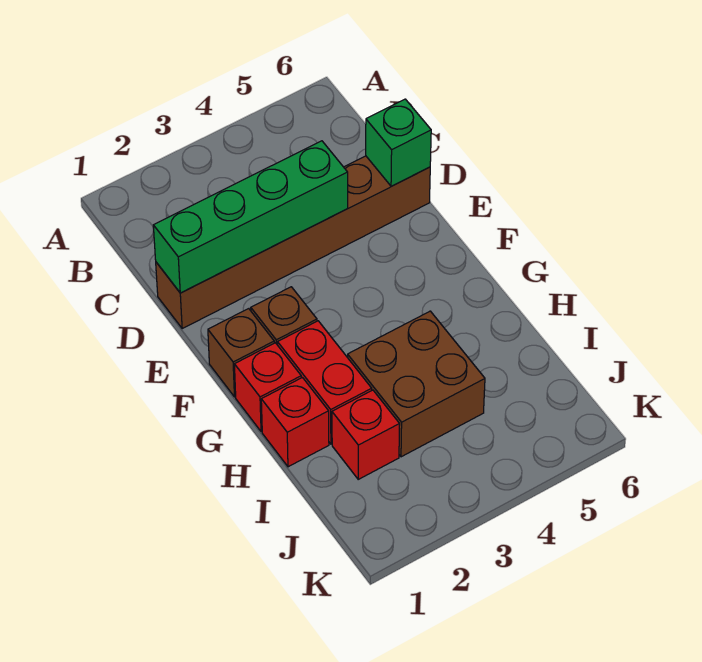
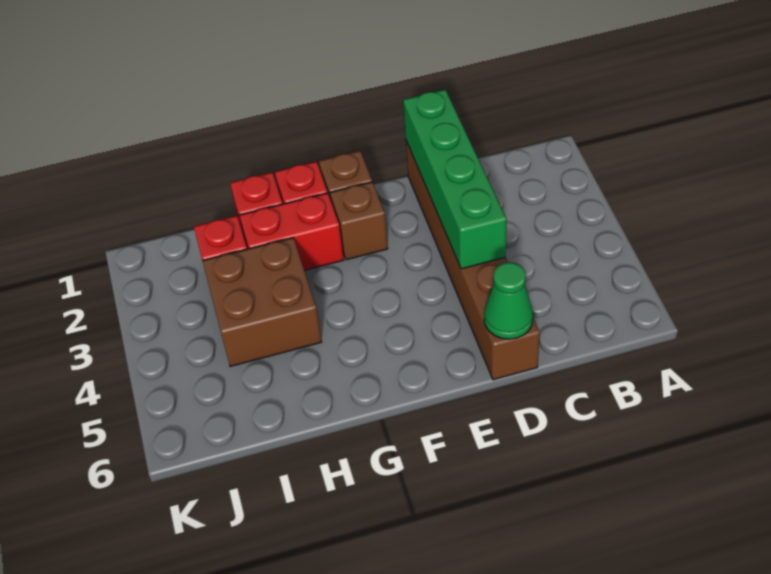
green 1x1 brick [366,99,431,186] -> green 1x1 cone [484,262,533,339]

